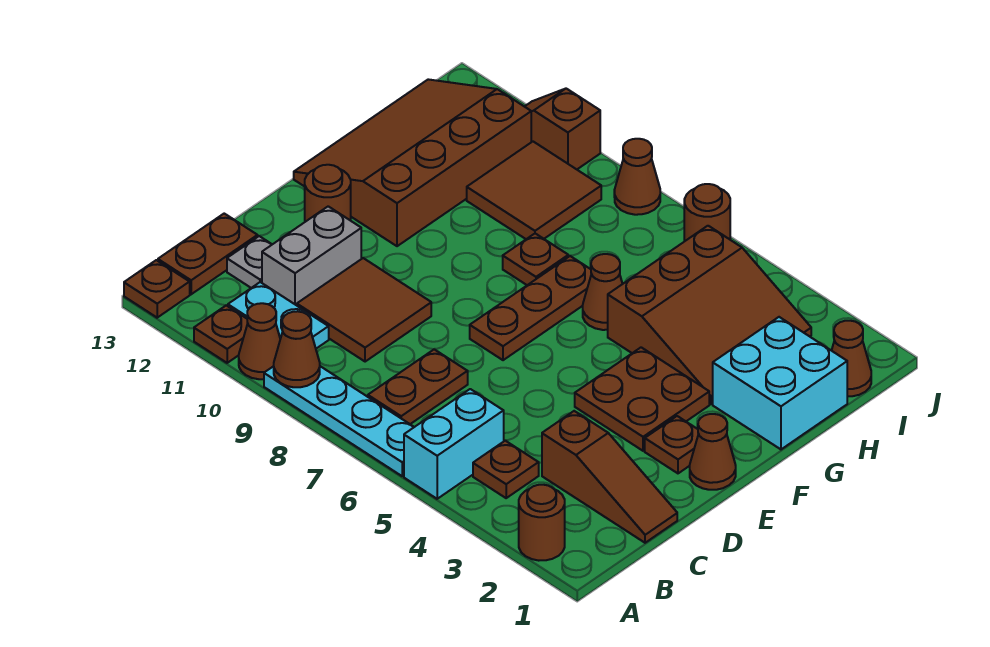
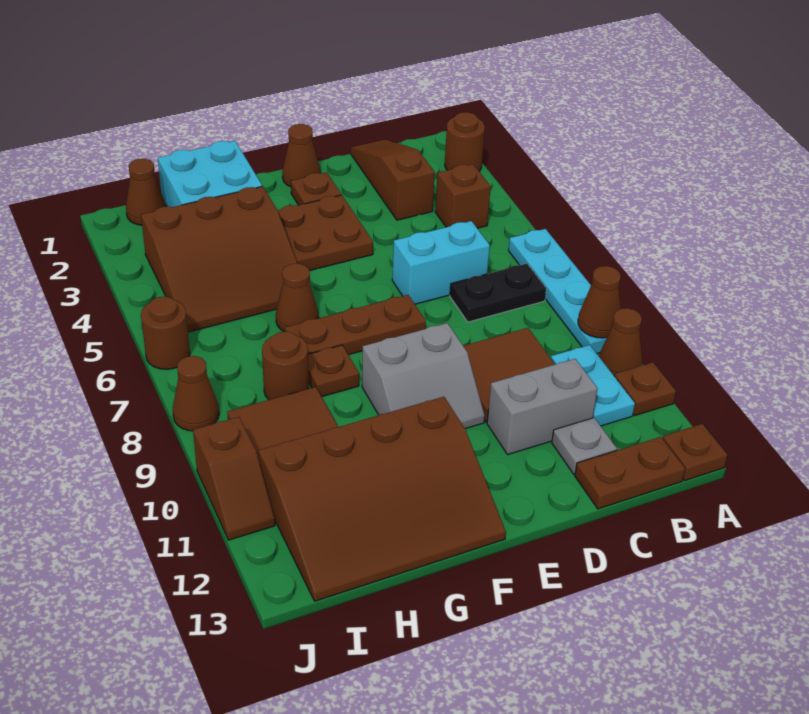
cyan 1x2 brick [404,389,504,499] -> cyan 1x2 brick moved to [392,221,490,304]
brown 1x1 plate [473,441,539,498] -> brown 1x1 brick [435,164,491,228]
brown 1x2 plate [368,349,468,424] -> black 1x2 plate [450,264,546,322]
none -> grey 2x2 slope [362,323,485,429]
brown 1x1 round brick [305,165,351,222] -> brown 1x1 round brick moved to [262,332,309,400]
brown 3x3 slope [608,226,811,404] -> brown 3x3 slope turned to [141,186,297,332]

